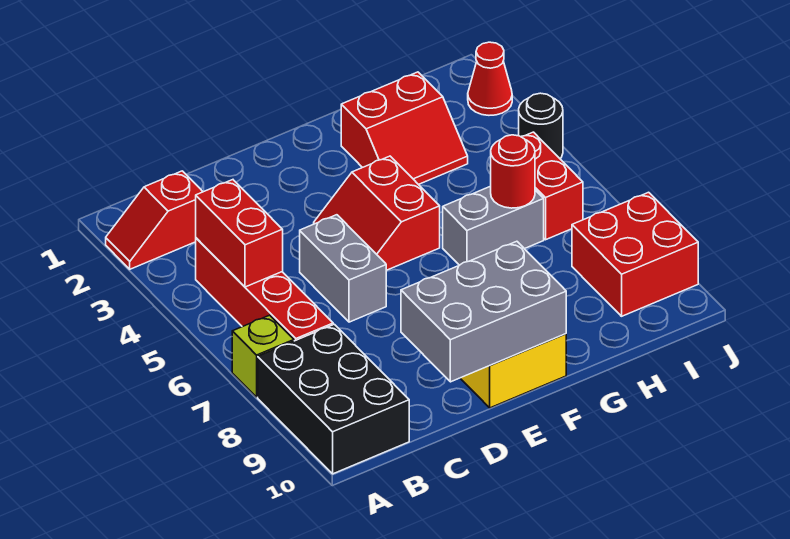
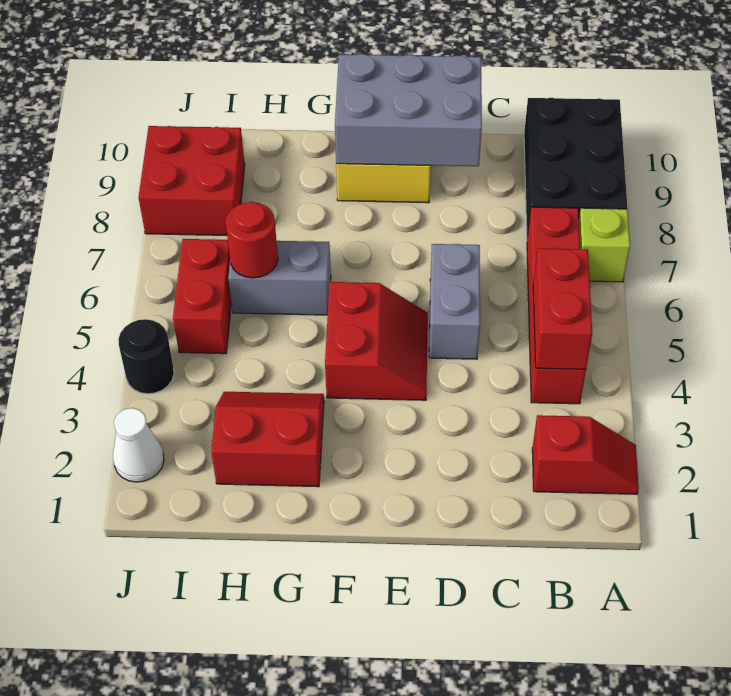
red 1x1 cone [468,42,512,115] -> white 1x1 cone [113,408,164,482]

